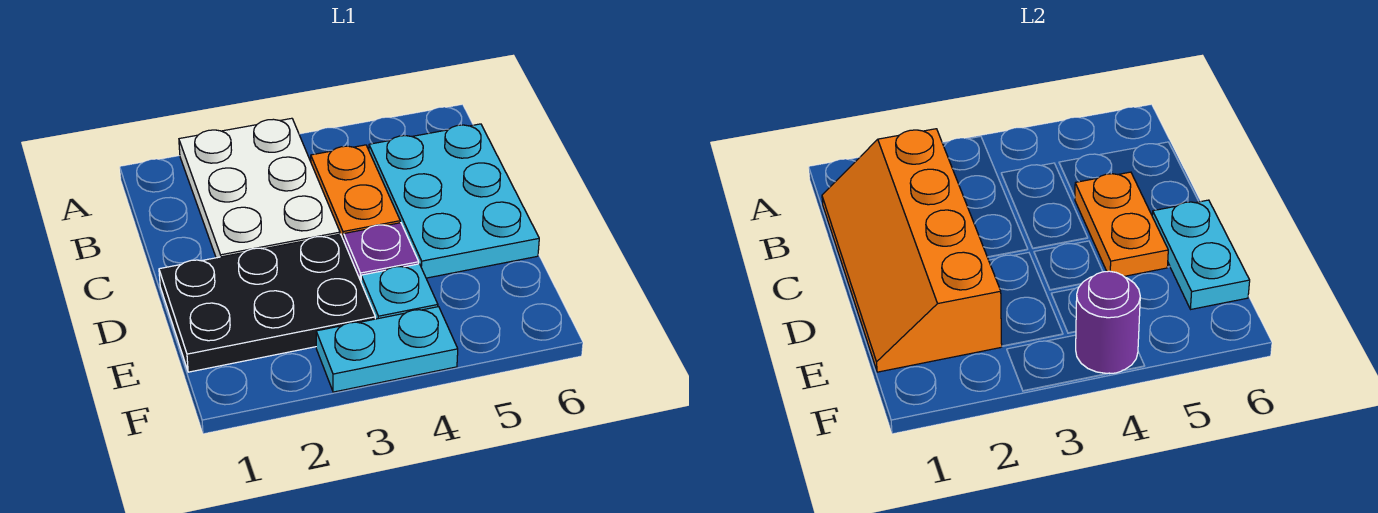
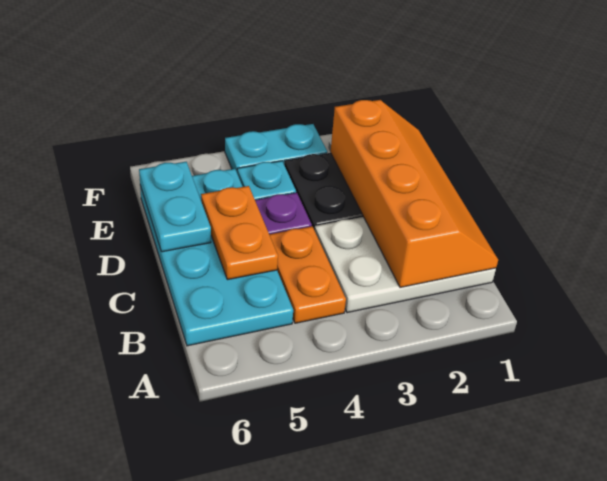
white 2x3 plate [179,118,340,258] -> white 2x3 plate turned to [314,217,496,313]
cyan 2x3 plate [369,124,539,278] -> cyan 2x4 plate [140,169,293,346]
purple 1x1 round brick [1076,271,1140,374] -> none

